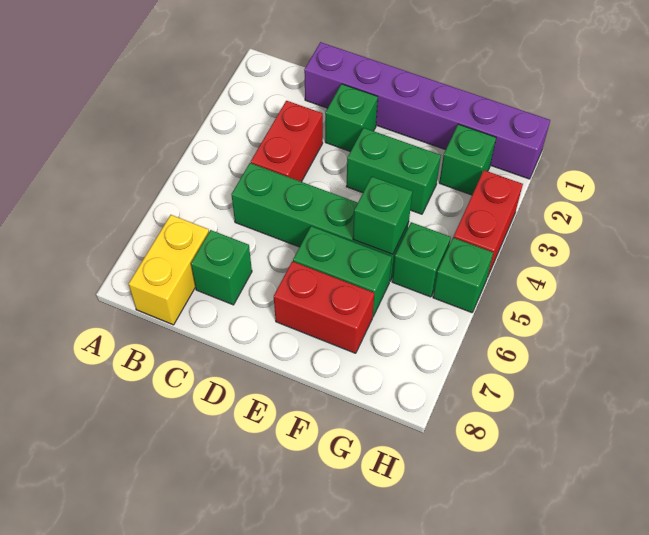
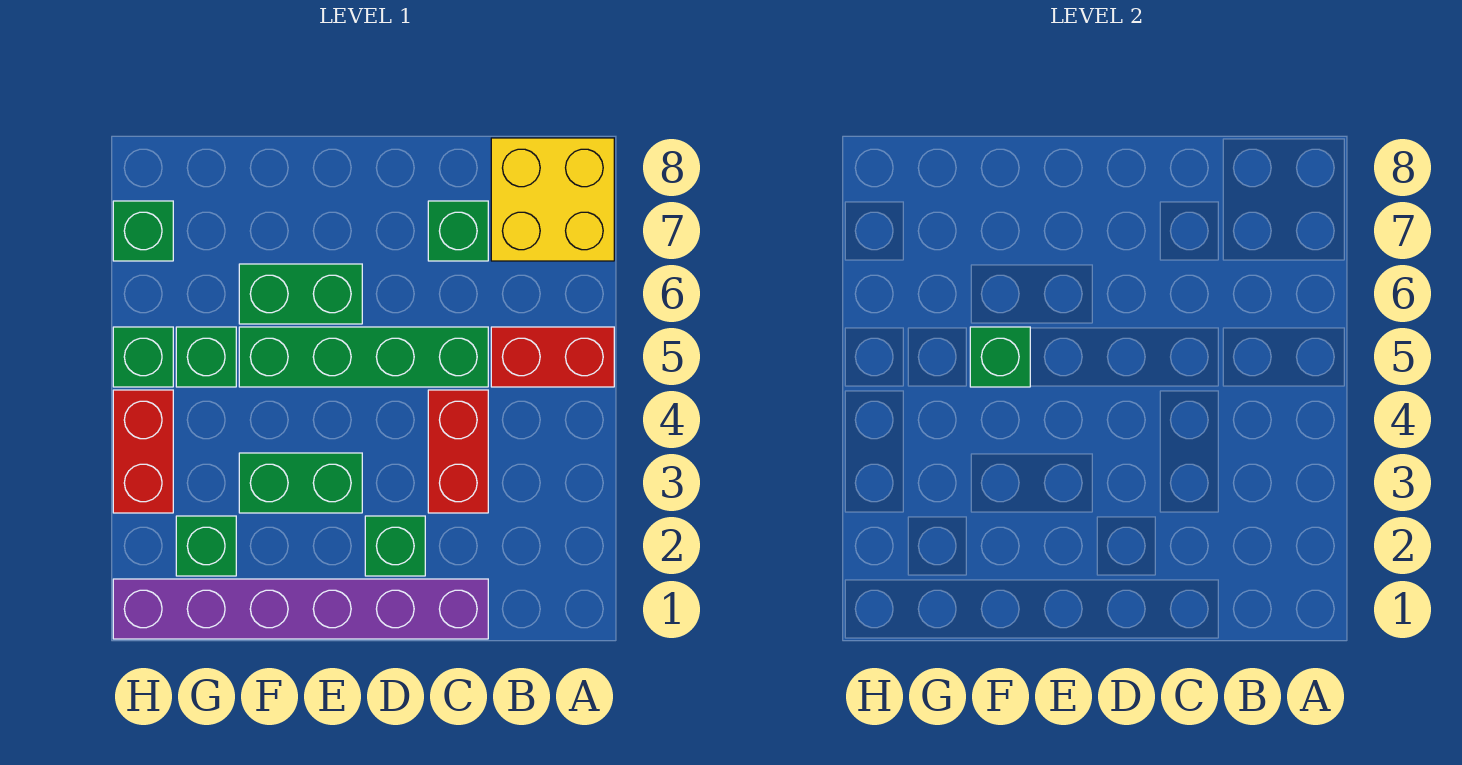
yellow 1x2 brick [129,215,209,325] -> yellow 2x2 brick [491,138,614,261]
red 1x2 brick [274,261,374,353] -> red 1x2 brick moved to [491,327,614,387]
none -> green 1x1 brick [113,201,173,261]

